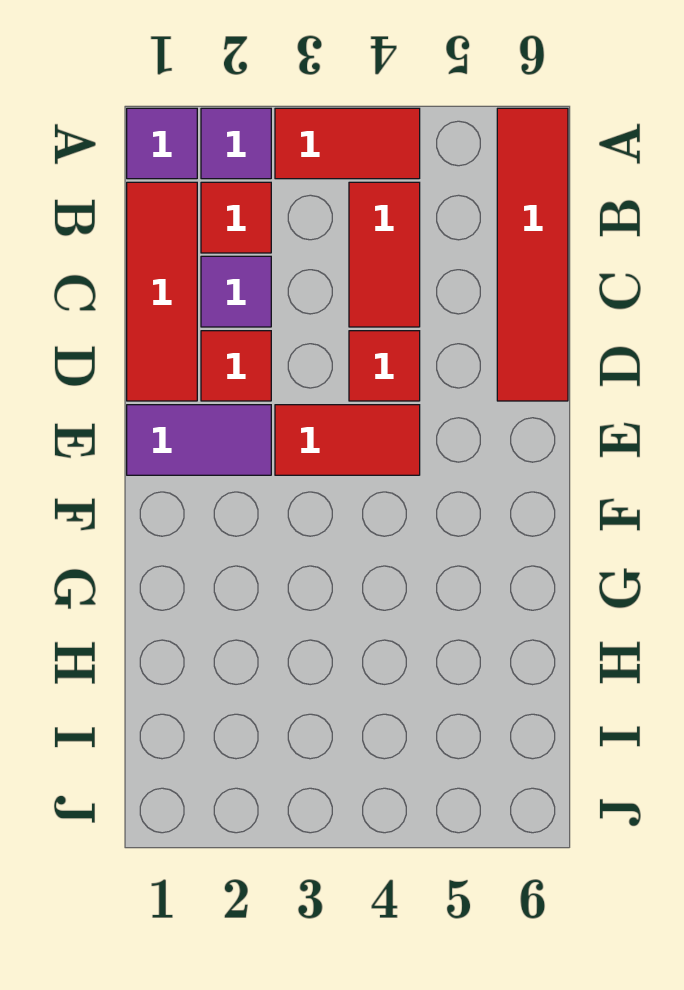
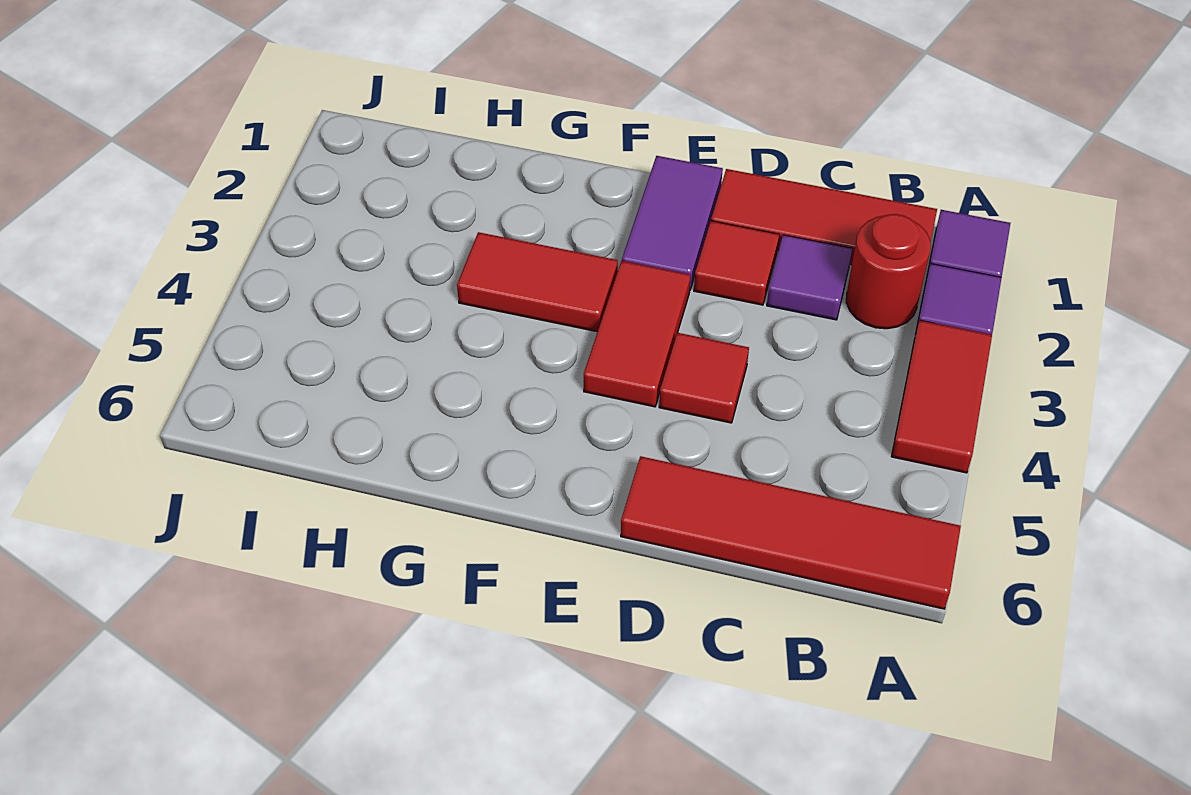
red 1x1 tile [201,182,271,253] -> red 1x1 round brick [846,214,931,329]
red 1x2 tile [349,182,420,327] -> red 1x2 tile moved to [457,232,618,332]

